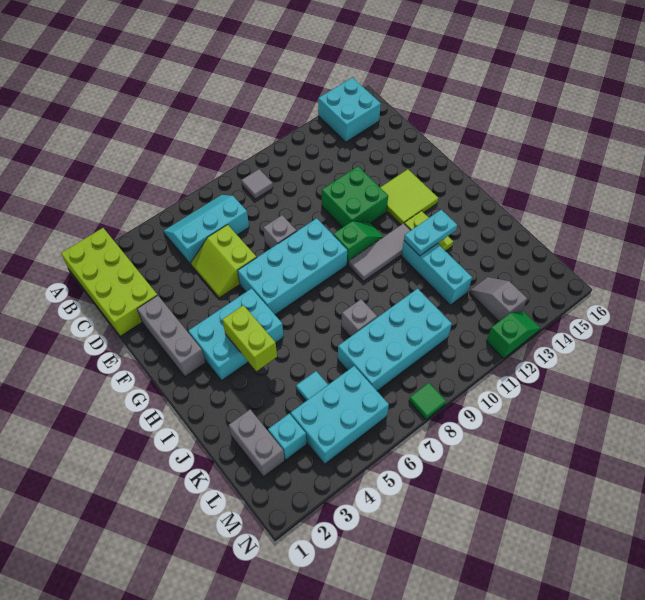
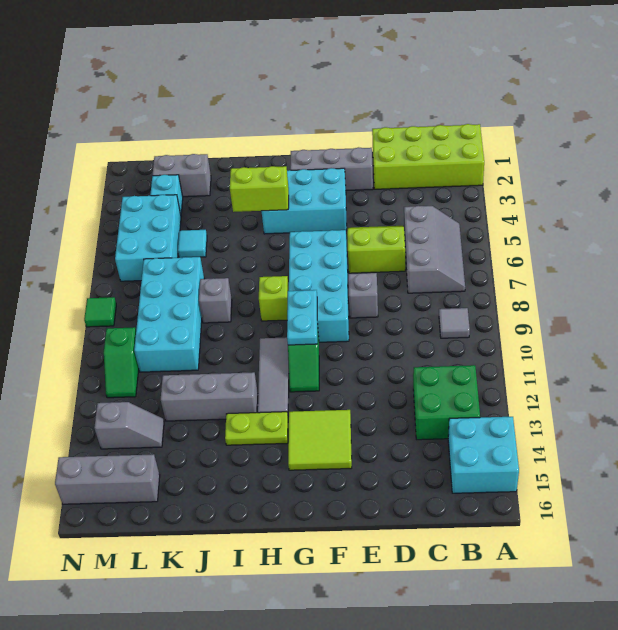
cyan 2x3 slope [164,195,249,265] -> grey 2x3 slope [404,206,465,293]
green 2x2 brick [322,166,388,228] -> green 2x2 brick moved to [413,365,480,440]
cyan 2x3 brick [188,288,283,381] -> cyan 2x3 brick turned to [261,168,347,234]
none -> lime 1x1 brick [259,276,289,321]
cyan 1x3 brick [402,241,472,305] -> grey 1x3 brick [161,372,258,421]
cyan 1x2 plate [404,210,457,256] -> cyan 1x2 plate moved to [287,290,317,345]
none -> grey 1x3 brick [55,454,160,504]
green 1x2 slope [486,311,540,359] -> green 1x2 slope moved to [104,327,139,398]

